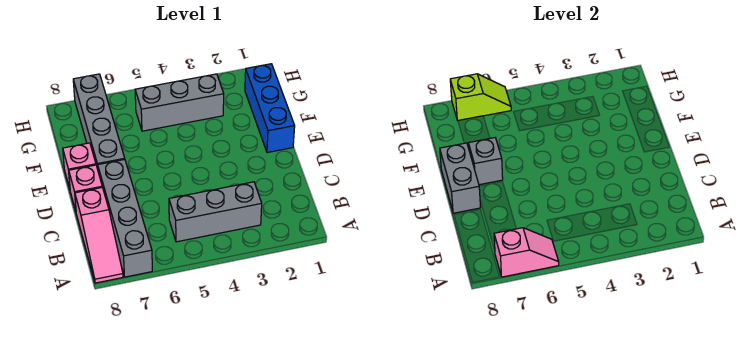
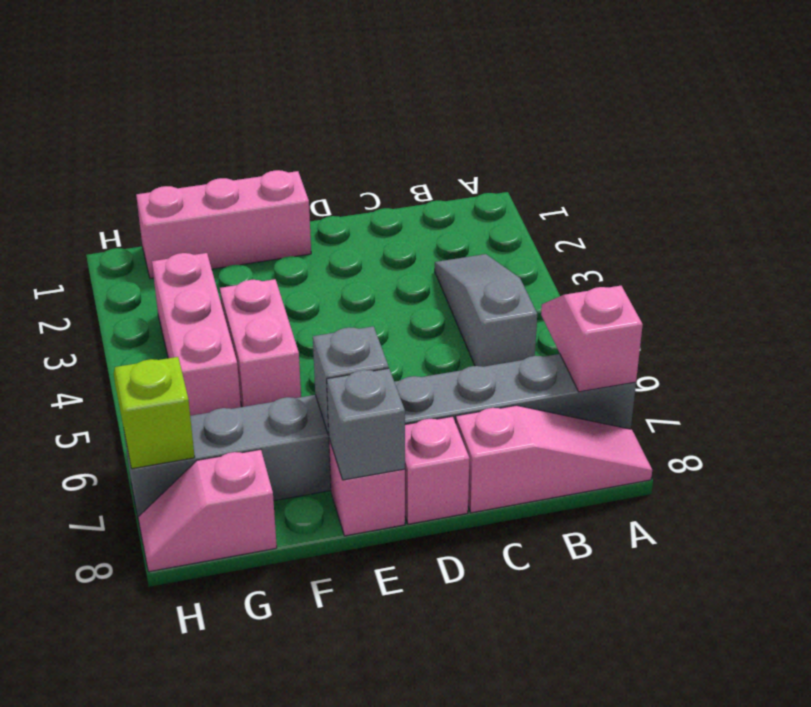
grey 1x3 brick [169,182,262,242] -> grey 1x3 slope [435,254,537,367]
grey 1x2 brick [440,143,481,213] -> grey 1x1 brick [327,368,405,480]
blue 1x3 brick [245,64,295,153] -> pink 1x3 brick [136,170,311,279]
none -> pink 1x2 brick [220,279,301,407]
grey 1x3 brick [135,74,224,131] -> pink 1x3 brick [152,253,241,416]
none -> pink 1x2 slope [138,449,277,572]

